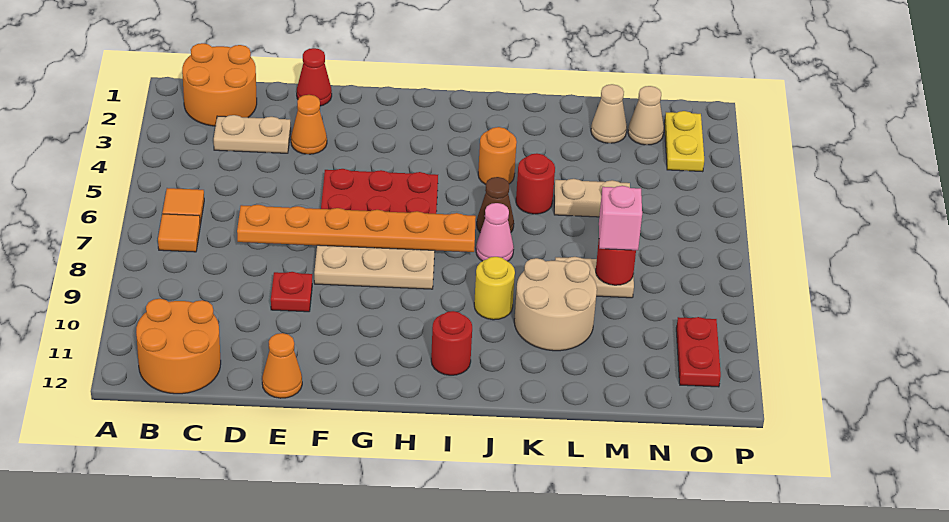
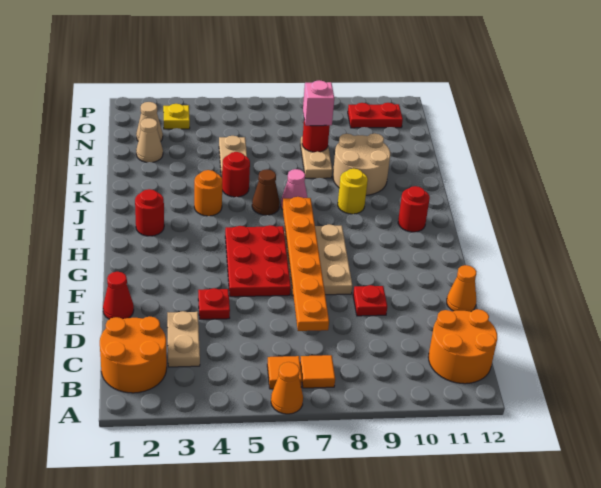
orange 1x1 cone [291,95,327,154] -> orange 1x1 cone moved to [271,362,303,414]
none -> red 1x1 plate [198,288,230,319]
none -> red 1x1 round brick [135,189,164,236]
yellow 1x2 plate [664,111,704,172] -> yellow 1x1 plate [163,104,190,129]

